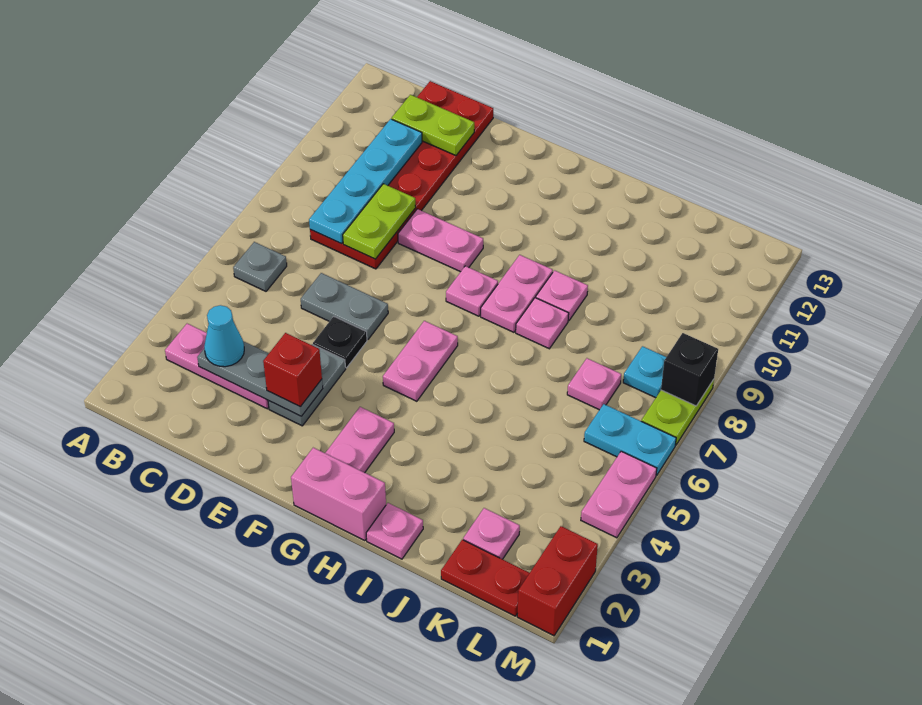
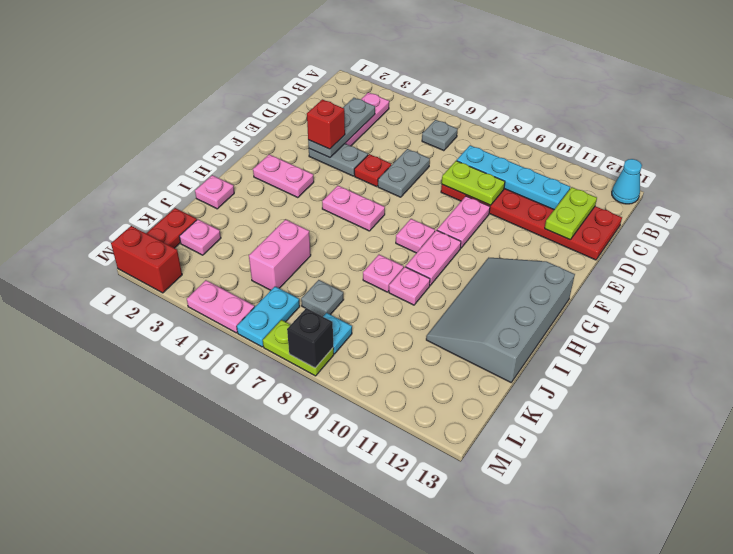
cyan 1x1 cone [204,305,244,367] -> cyan 1x1 cone moved to [612,159,642,204]
black 1x1 plate [313,316,367,368] -> red 1x1 plate [354,154,391,187]
pink 1x2 brick [291,448,386,541] -> pink 1x2 brick moved to [249,219,311,290]
none -> grey 3x4 slope [426,258,575,382]
pink 1x2 plate [481,255,553,332] -> pink 1x2 plate turned to [406,230,461,285]
pink 1x1 plate [567,358,621,410] -> grey 1x1 plate [301,280,344,317]

